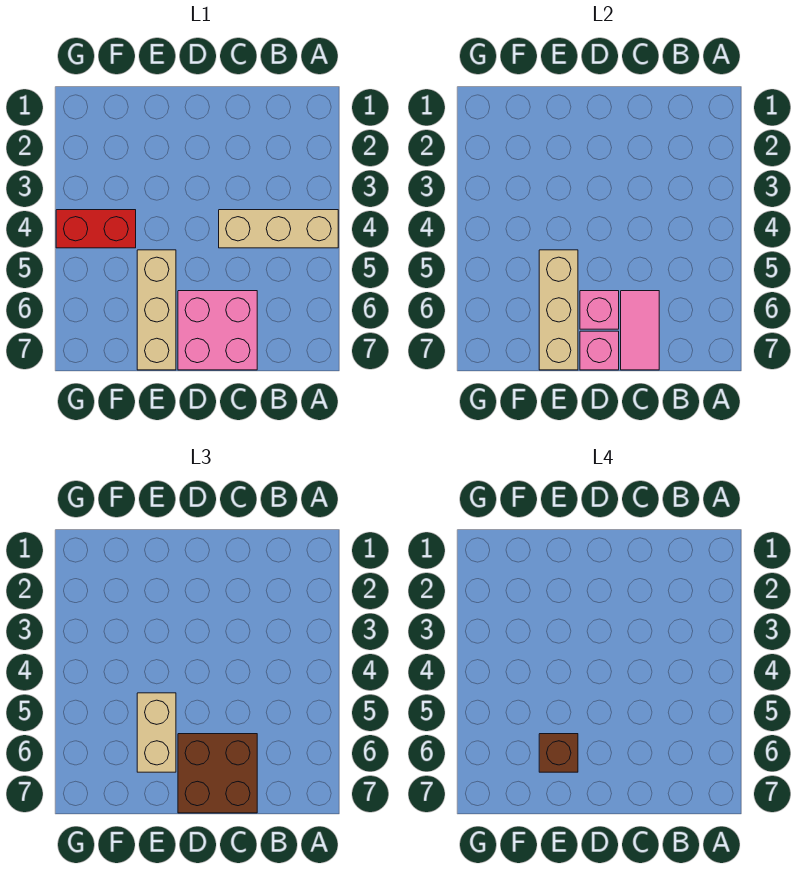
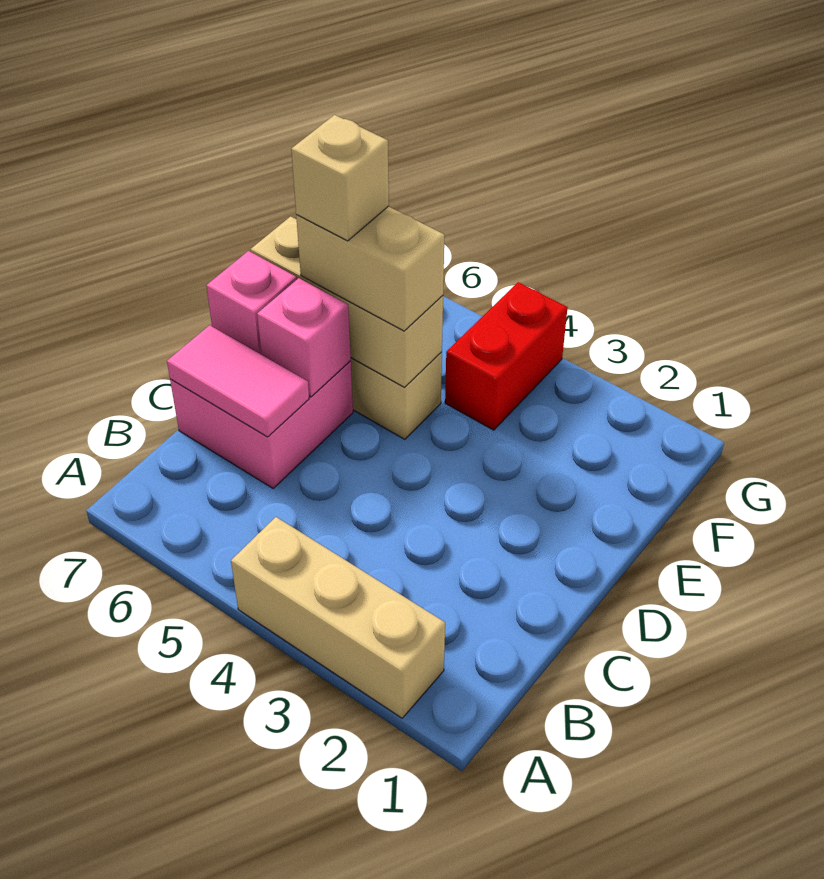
tan 1x3 brick [219,210,338,248] -> tan 1x3 brick turned to [231,517,445,718]
brown 2x2 brick [178,734,257,813] -> none
brown 1x1 brick [539,734,578,772] -> tan 1x1 brick [291,115,389,241]

